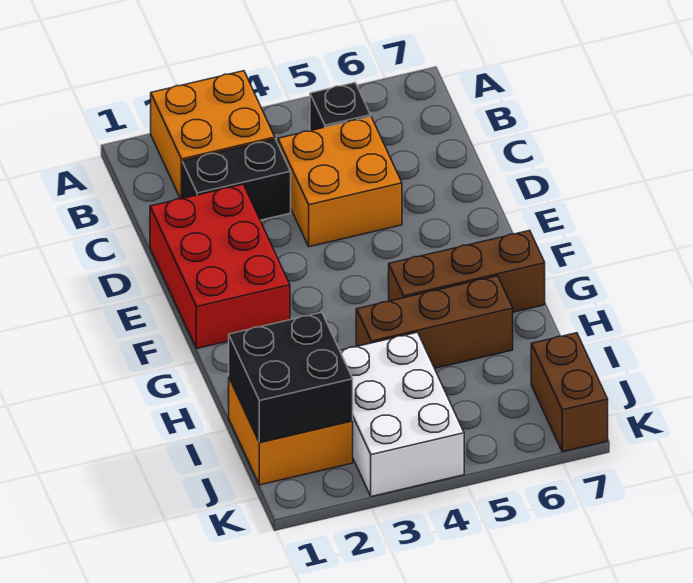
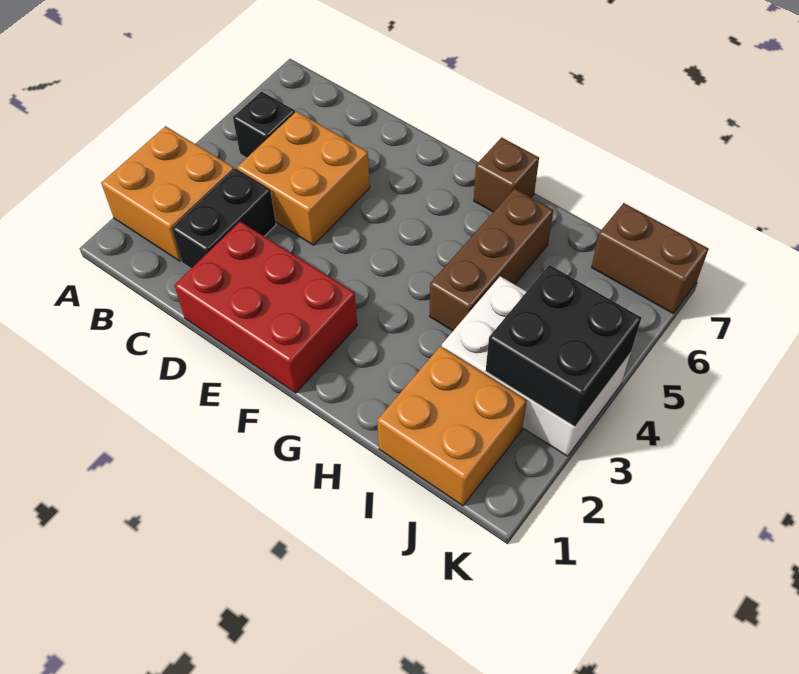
brown 1x3 brick [388,230,545,312] -> brown 1x1 brick [474,137,539,212]
black 2x2 brick [229,312,353,443] -> black 2x2 brick moved to [486,265,641,427]

